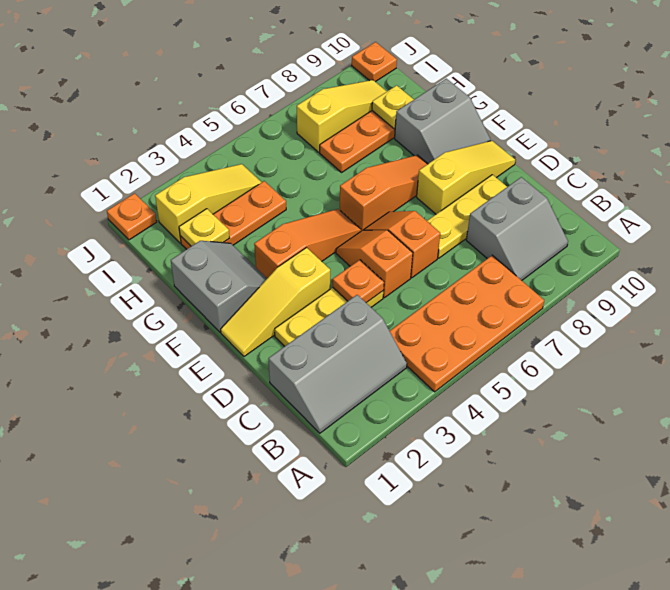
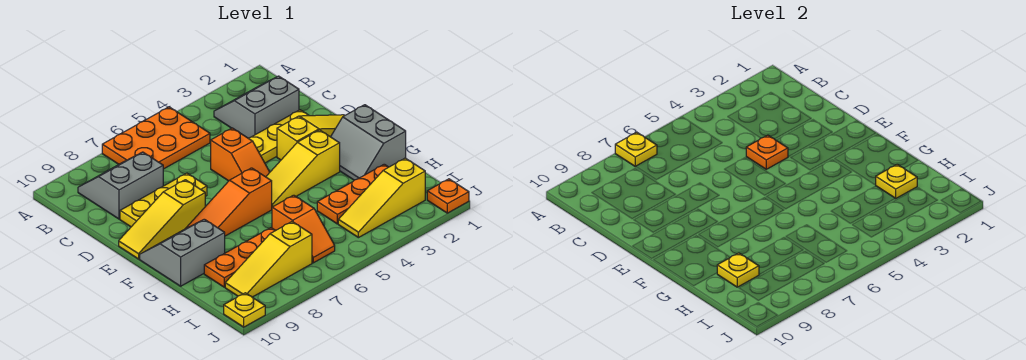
orange 2x4 plate [390,255,544,392] -> orange 2x3 plate [102,107,210,169]
none -> yellow 1x1 plate [615,132,657,167]
grey 2x3 slope [268,295,407,433] -> grey 2x2 slope [214,76,299,138]
orange 1x2 slope [364,211,440,278] -> orange 1x2 slope moved to [272,195,335,263]
orange 1x3 slope [254,209,361,278] -> yellow 1x3 slope [266,130,340,207]
orange 1x1 plate [352,42,397,82] -> yellow 1x1 plate [224,293,265,327]

